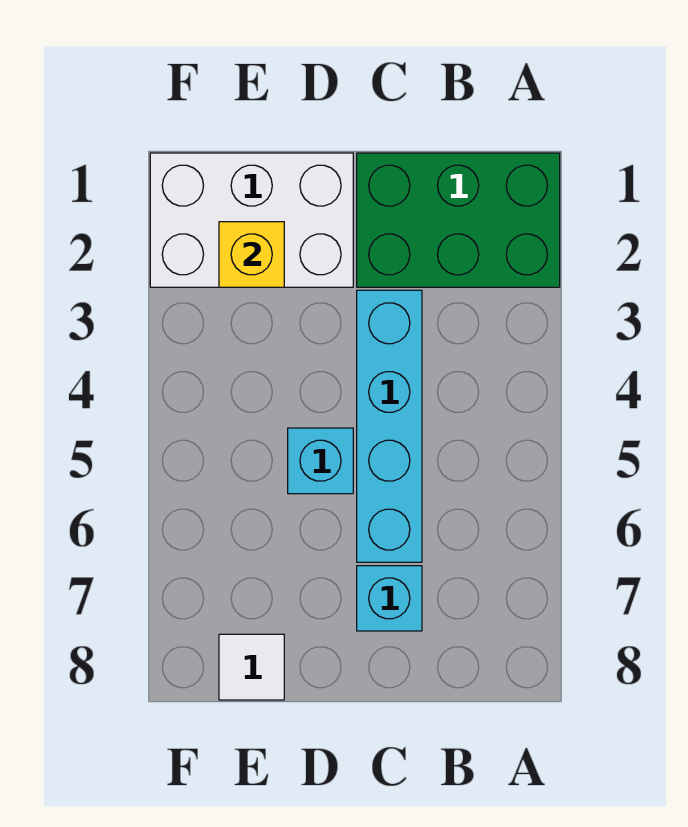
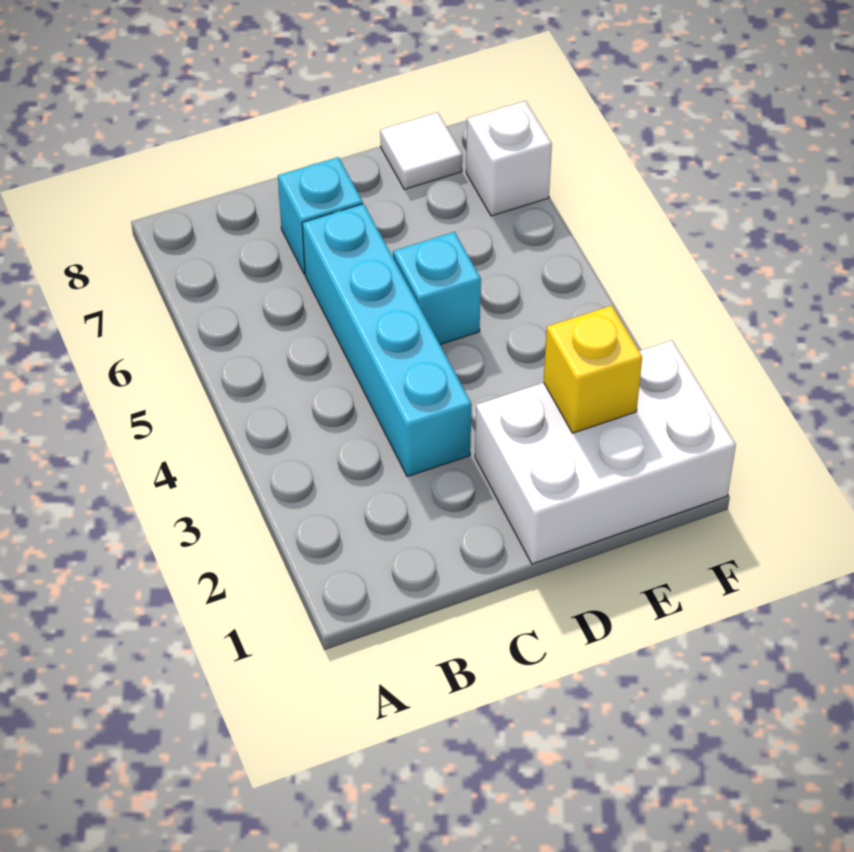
green 2x3 brick [357,153,560,287] -> none
none -> white 1x1 brick [466,101,552,216]

